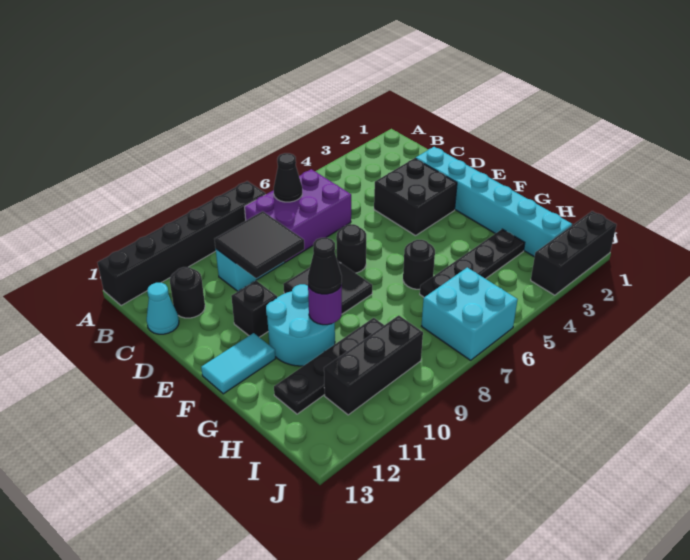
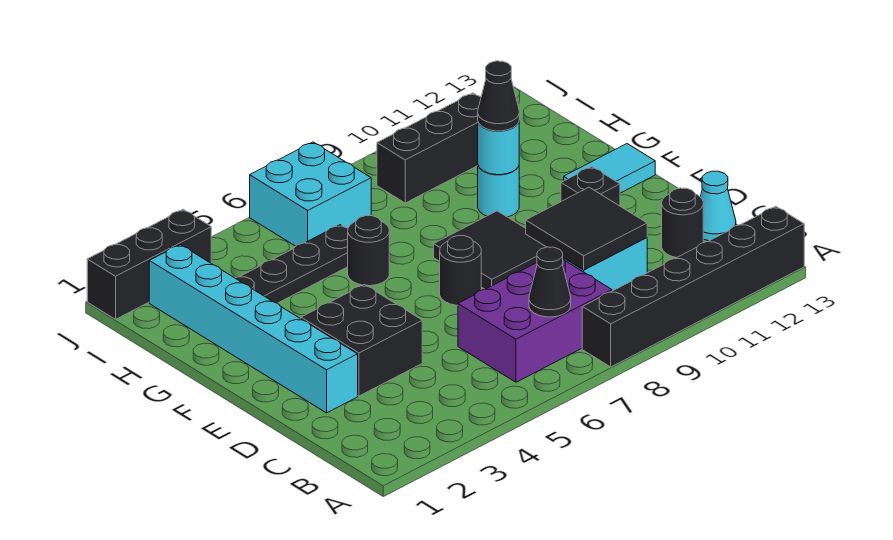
cyan 2x2 round brick [266,284,335,366] -> cyan 1x1 round brick [478,166,519,217]
purple 1x1 round brick [308,284,342,325] -> cyan 1x1 round brick [478,123,519,175]
black 1x4 plate [274,318,384,414] -> none

